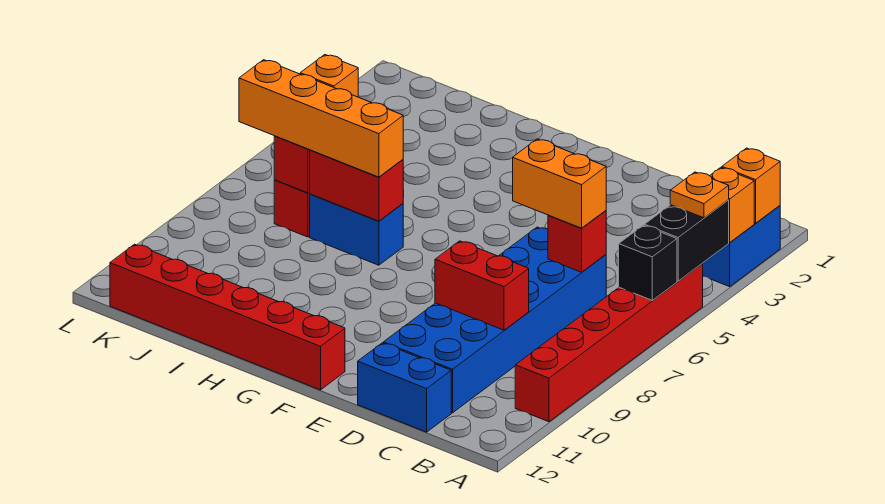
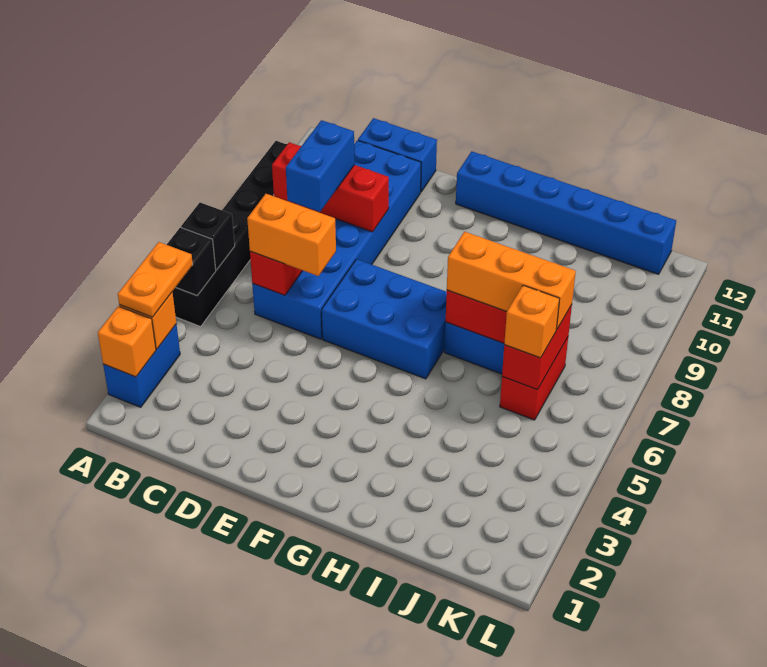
black 1x2 brick [644,200,729,281] -> black 1x1 brick [167,227,216,296]
orange 1x1 plate [670,172,729,218] -> orange 1x2 plate [118,242,193,317]
red 1x6 brick [515,264,703,422] -> black 1x6 brick [172,141,287,327]
none -> blue 1x2 brick [286,120,355,212]
red 1x2 brick [435,241,529,330] -> red 1x3 brick [272,142,389,232]
none -> blue 2x3 brick [322,259,447,379]
red 1x6 brick [110,244,345,390] -> blue 1x6 brick [456,151,676,274]
orange 1x4 brick [239,60,403,177] -> orange 1x3 brick [447,232,576,330]

